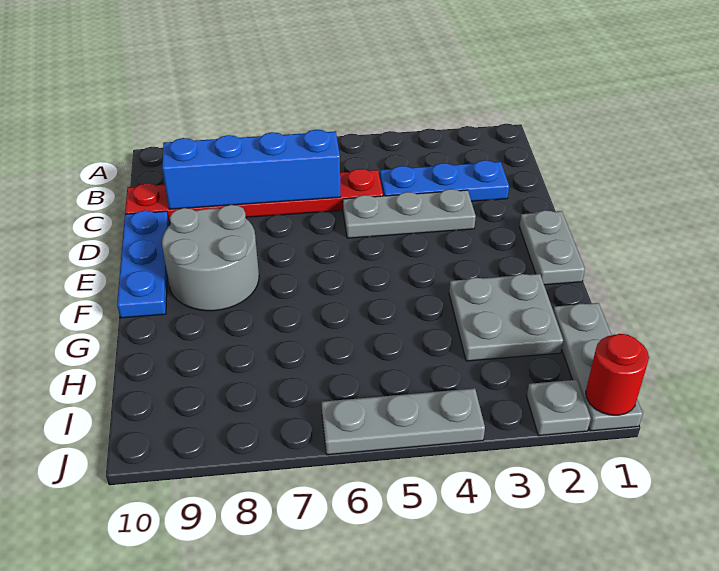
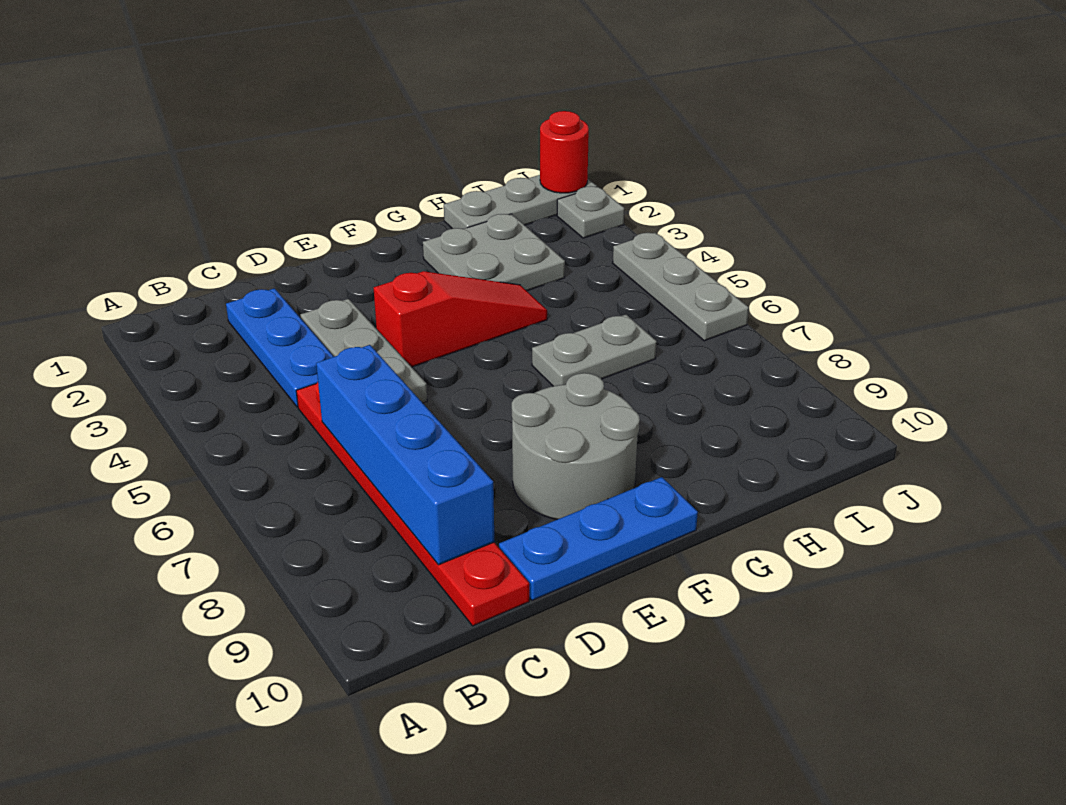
grey 1x2 plate [519,210,585,285] -> grey 1x2 plate moved to [532,315,657,386]
none -> red 1x3 slope [374,271,547,367]

